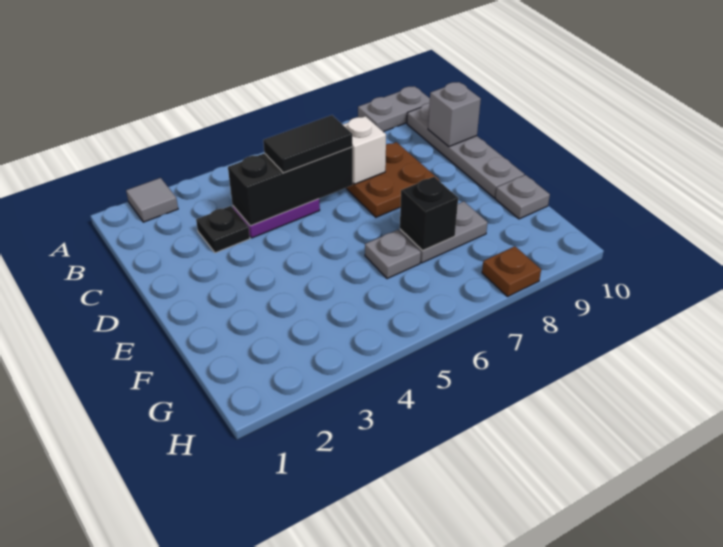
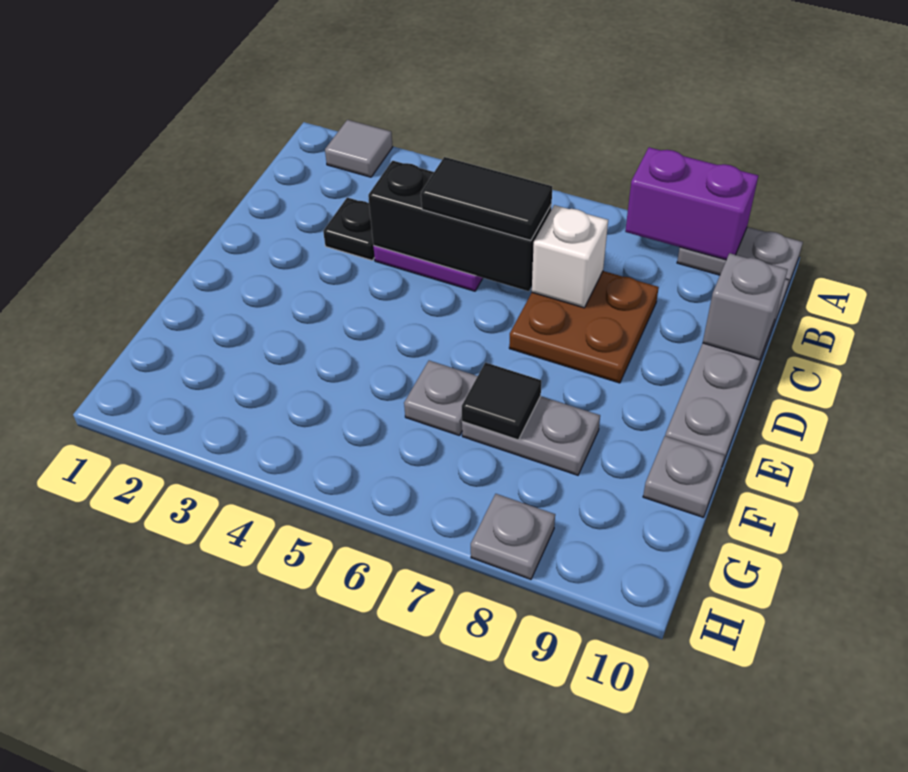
none -> purple 1x2 brick [625,147,758,260]
black 1x1 brick [400,177,458,251] -> black 1x1 tile [462,363,541,440]
brown 1x1 plate [482,246,541,297] -> grey 1x1 plate [471,494,555,579]

